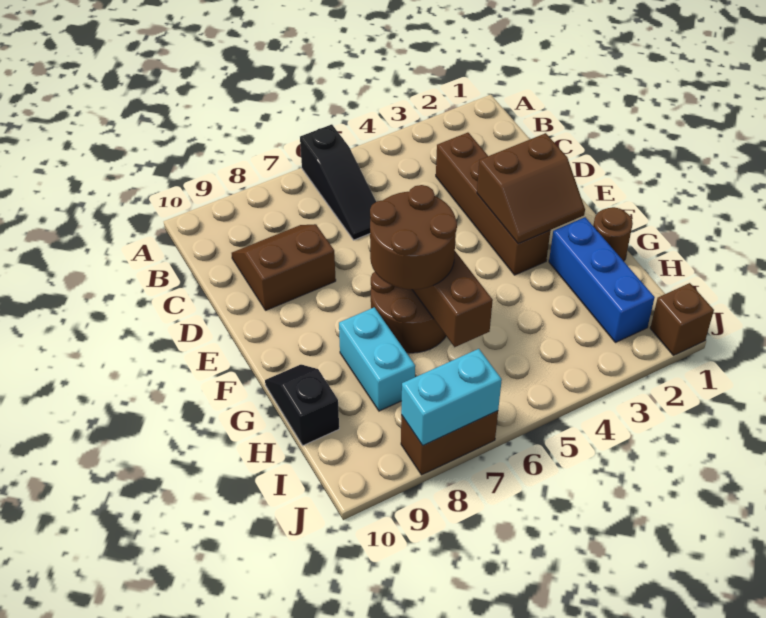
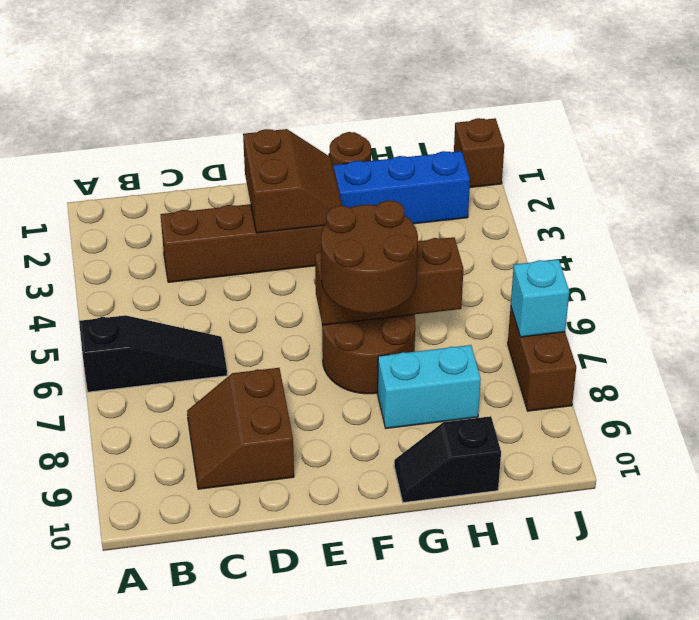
cyan 1x2 brick [401,349,502,445] -> cyan 1x1 brick [511,259,569,337]

